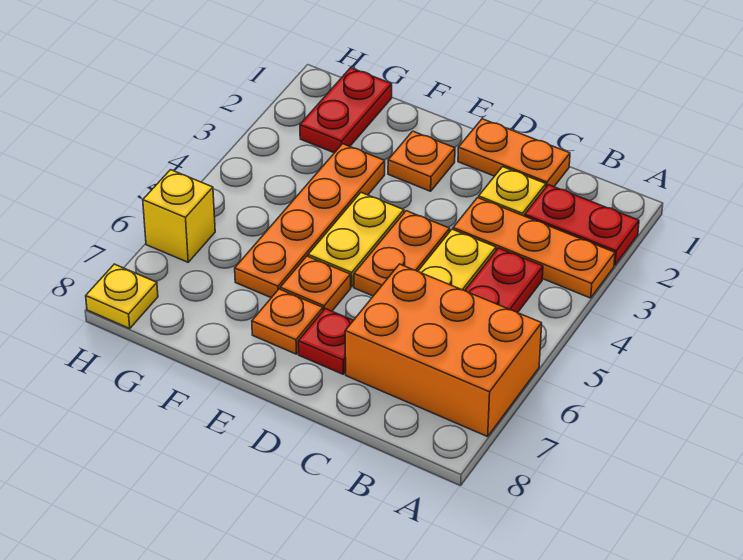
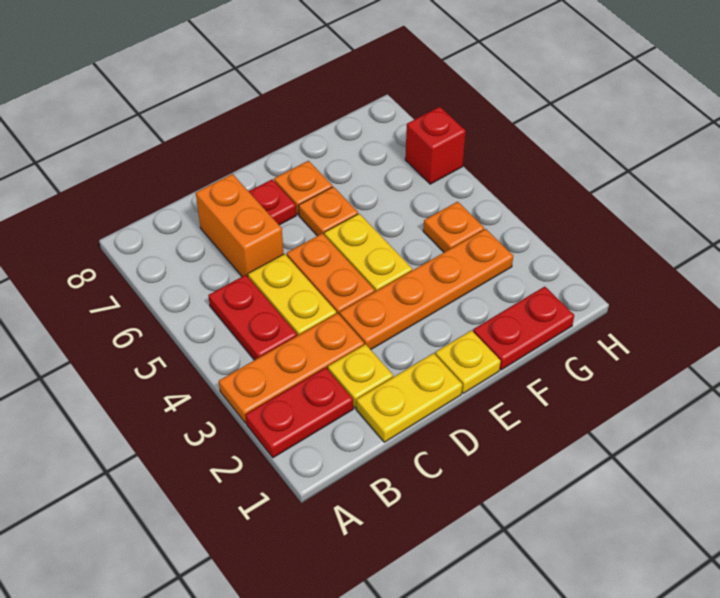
orange 2x3 brick [345,264,542,437] -> orange 1x2 brick [196,174,284,276]
orange 1x2 plate [458,119,570,187] -> yellow 1x2 plate [356,353,462,442]
orange 1x1 plate [388,131,455,191] -> orange 1x1 plate moved to [423,202,484,252]
orange 1x4 plate [235,144,385,298] -> orange 1x4 plate turned to [340,229,513,350]
red 1x2 plate [300,68,392,153] -> red 1x2 plate turned to [473,287,574,370]
yellow 1x1 brick [143,170,215,262] -> red 1x1 brick [405,107,466,184]
yellow 1x1 plate [86,264,158,329] -> yellow 1x1 plate moved to [435,330,501,394]

